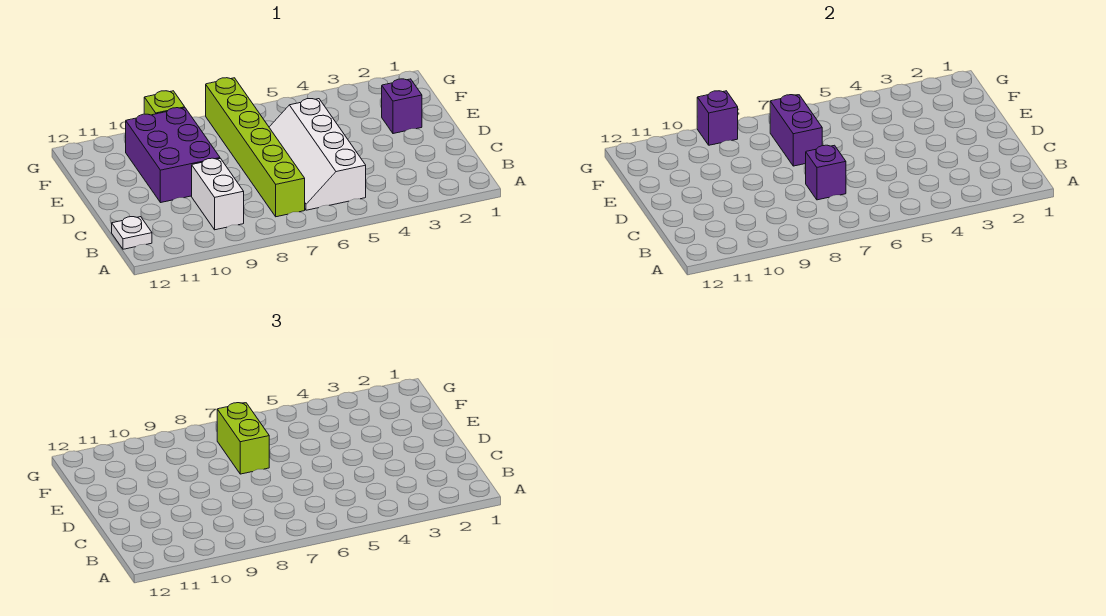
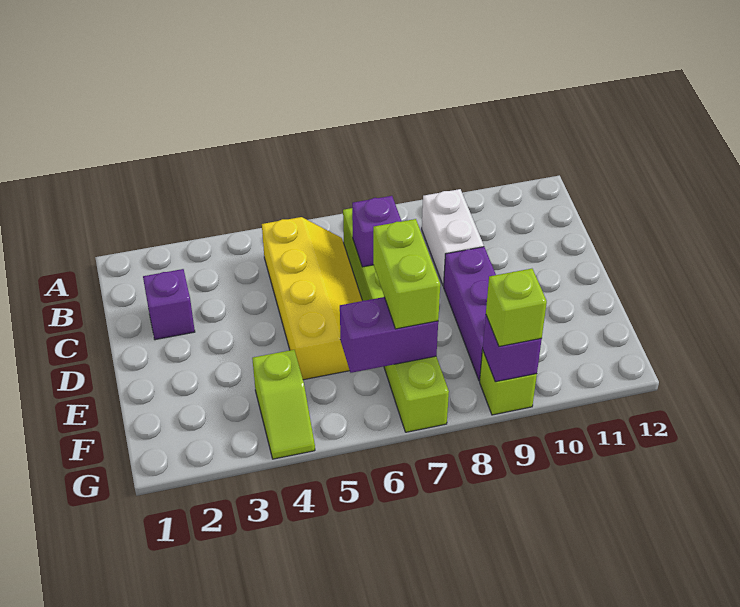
white 2x4 slope [269,99,366,210] -> yellow 2x4 slope [262,217,362,380]
white 1x1 plate [112,217,152,249] -> none
purple 2x3 brick [126,108,220,203] -> purple 1x3 brick [444,247,496,381]
purple 1x1 brick [382,79,422,134] -> purple 1x1 brick moved to [143,269,195,340]
purple 1x2 brick [770,95,822,166] -> purple 1x2 brick turned to [340,297,438,373]
none -> lime 1x2 slope [252,350,315,459]
none -> lime 1x1 brick [486,269,547,346]

